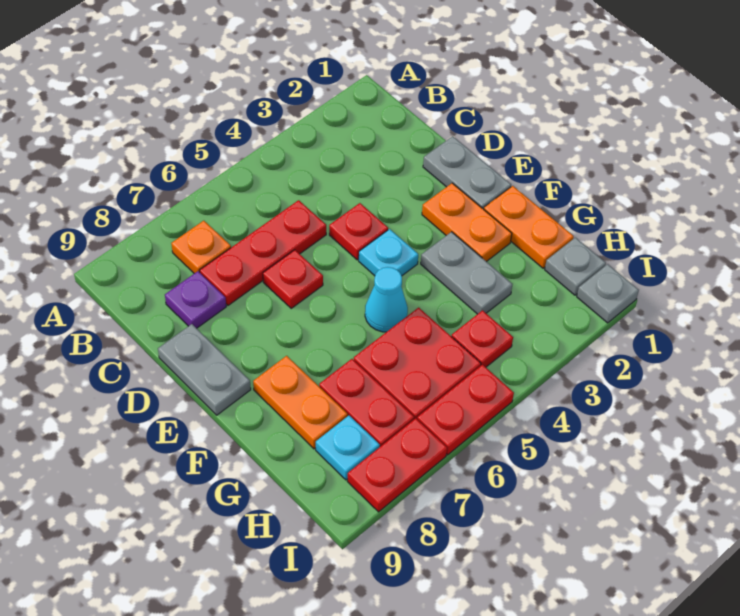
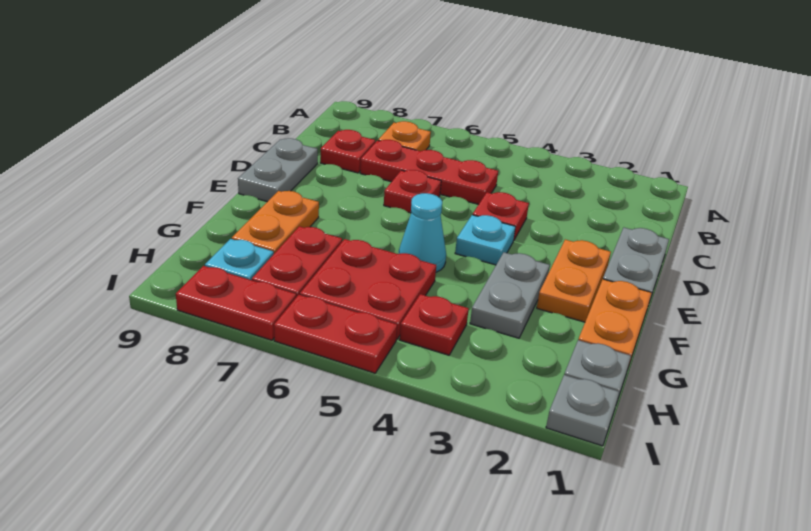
purple 1x1 plate [165,271,226,328] -> red 1x1 plate [320,130,375,173]

